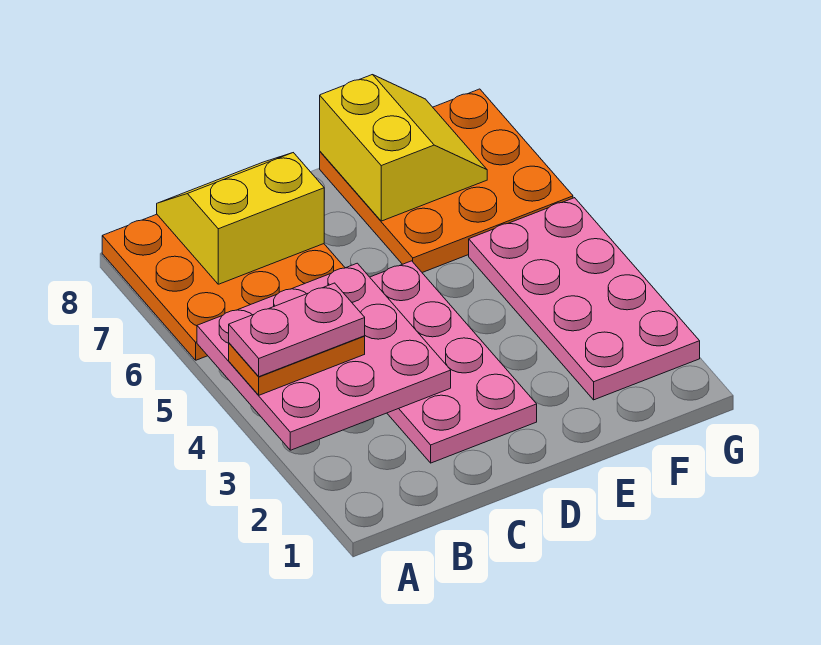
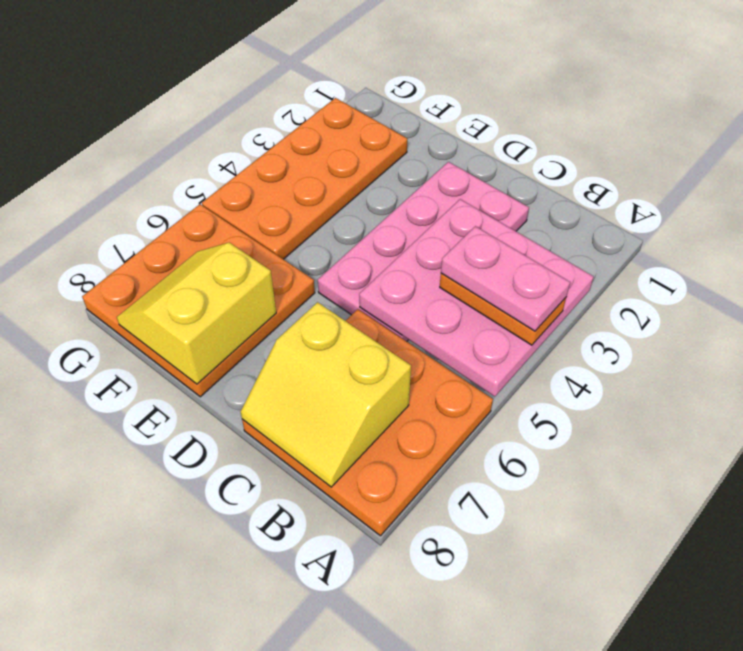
pink 2x4 plate [469,198,700,400] -> orange 2x4 plate [202,98,407,259]

